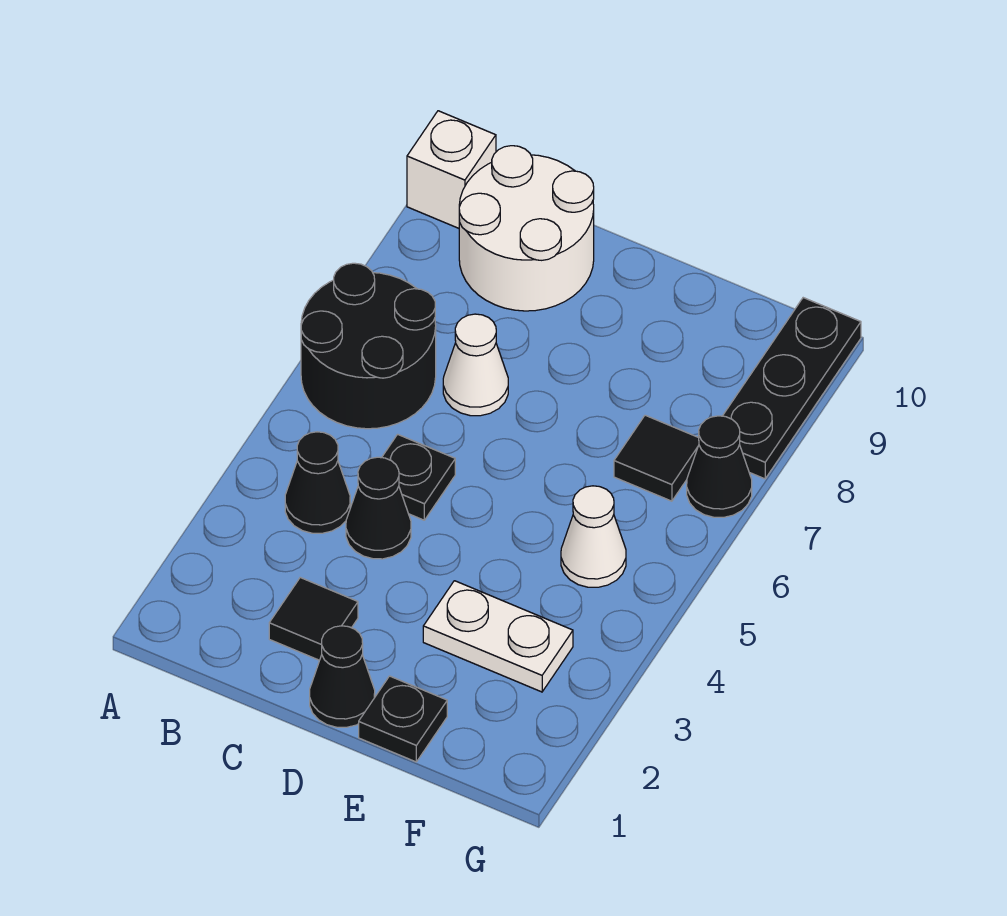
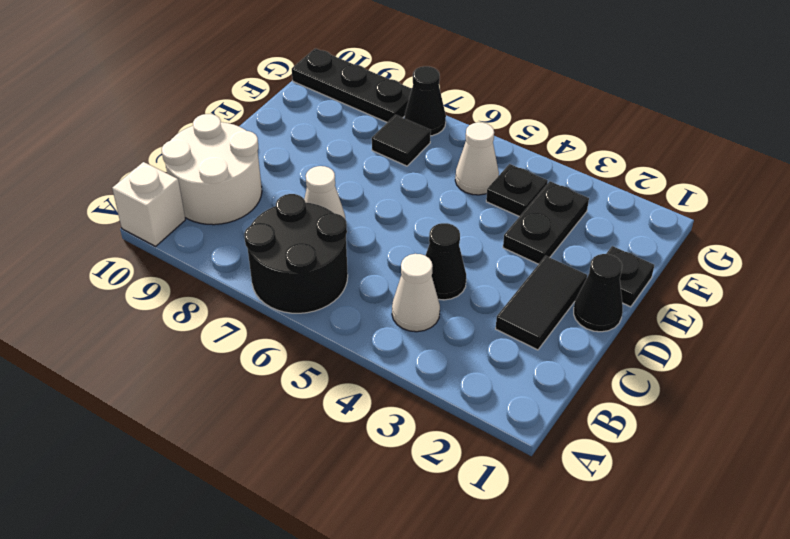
black 1x1 cone [285,432,350,533] -> white 1x1 cone [392,254,440,332]
black 1x1 tile [269,578,358,660] -> black 1x2 tile [496,256,587,350]
black 1x1 plate [382,434,455,520] -> black 1x1 plate moved to [486,164,548,217]
white 1x2 plate [423,581,573,692] -> black 1x2 plate [503,181,589,264]

